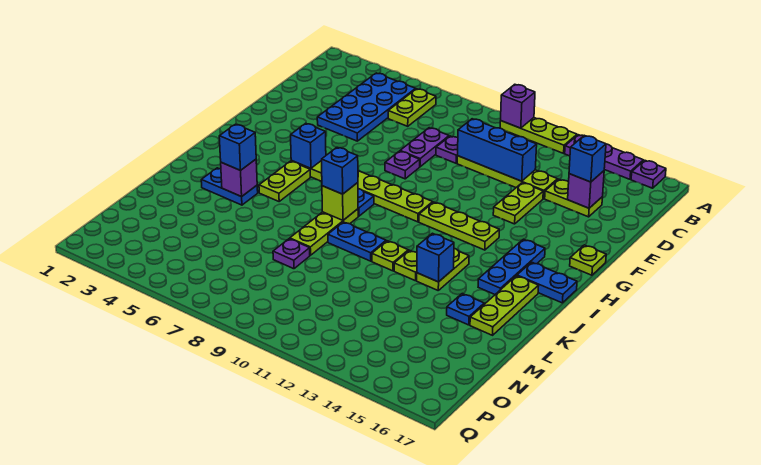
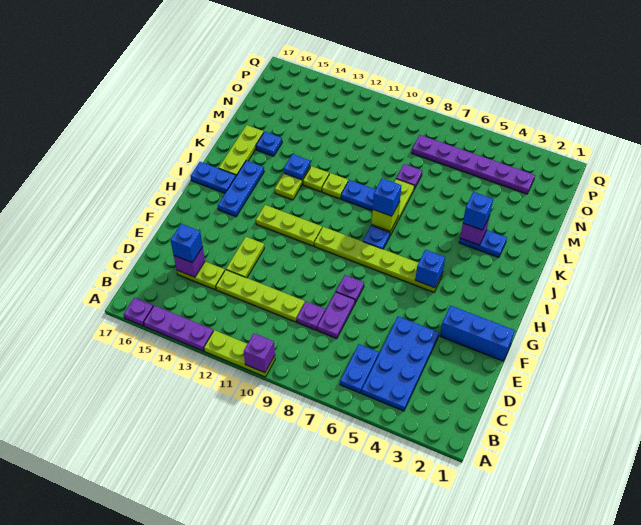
lime 1x2 plate [388,89,436,126] -> blue 1x2 plate [340,344,379,393]
blue 1x3 brick [458,119,537,181] -> blue 1x3 brick moved to [440,306,515,361]
lime 1x1 plate [570,245,606,275] -> none
lime 1x2 plate [259,161,310,201] -> none
blue 1x1 brick [417,233,454,282] -> blue 1x1 plate [284,154,310,180]
none -> purple 1x6 plate [412,135,535,194]

